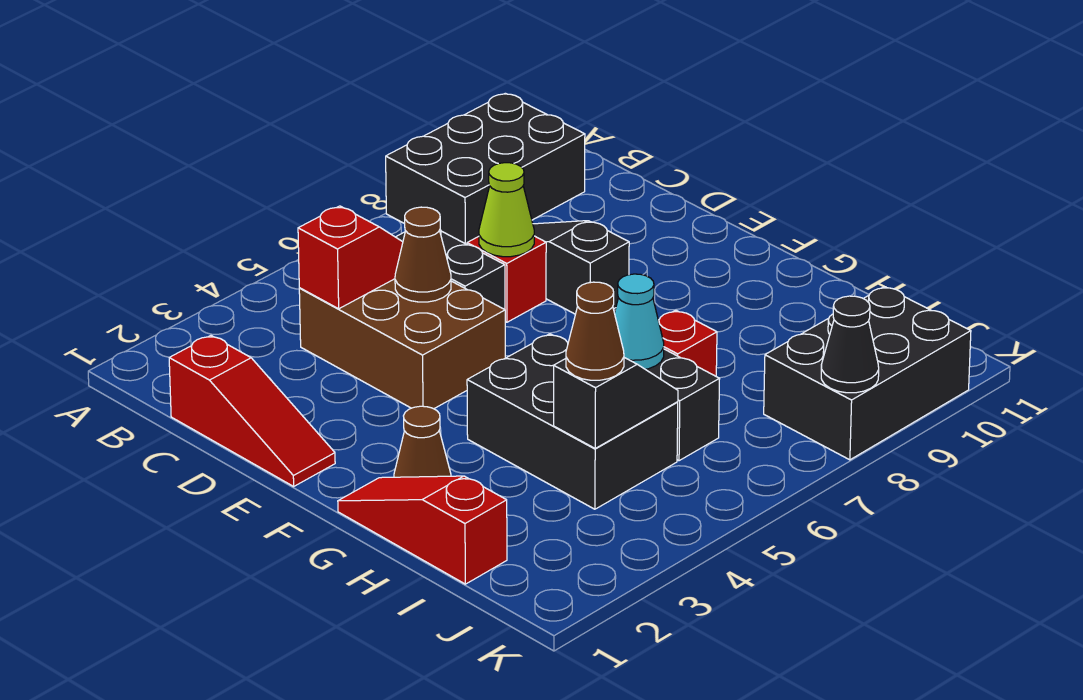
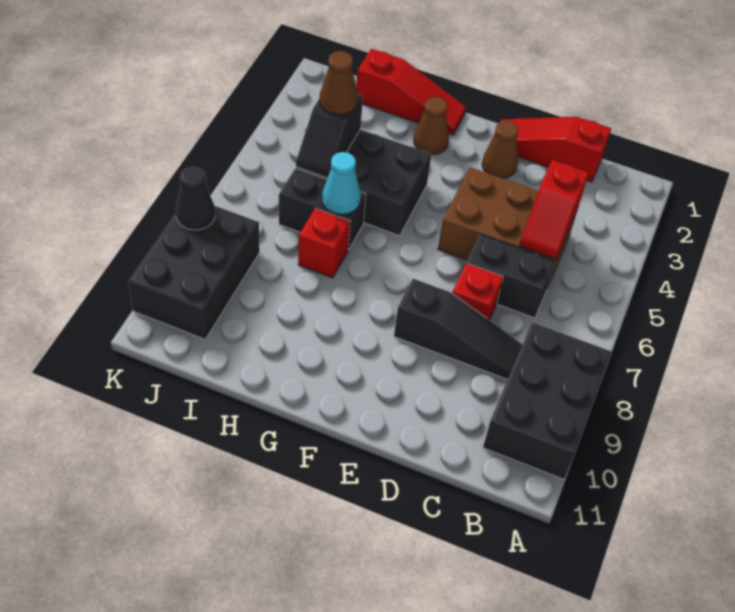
brown 1x1 cone [395,207,451,302] -> brown 1x1 cone moved to [482,121,518,178]
lime 1x1 cone [479,163,534,257] -> none

